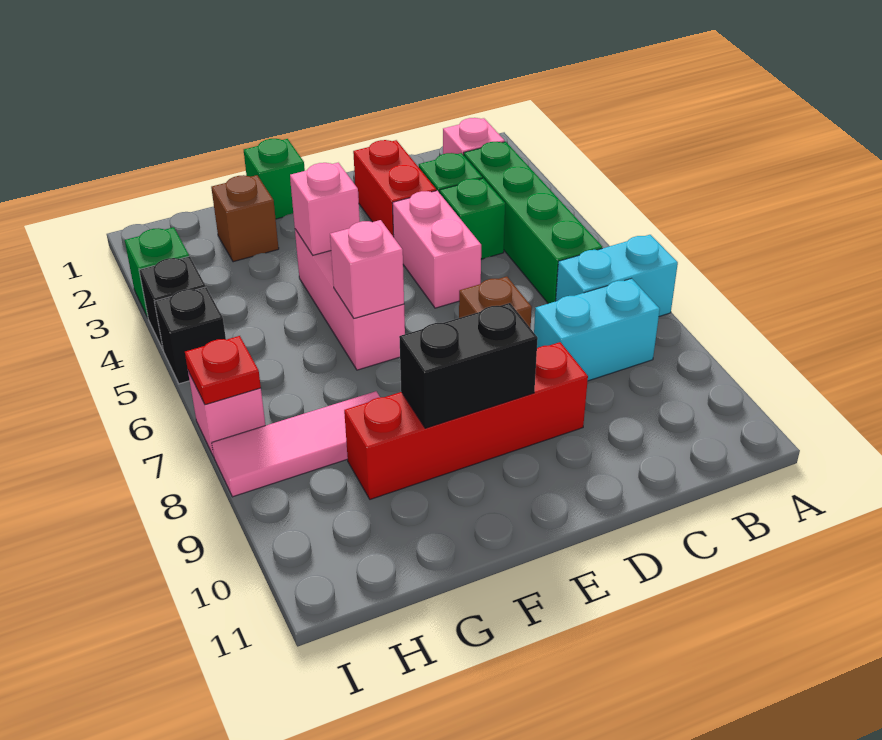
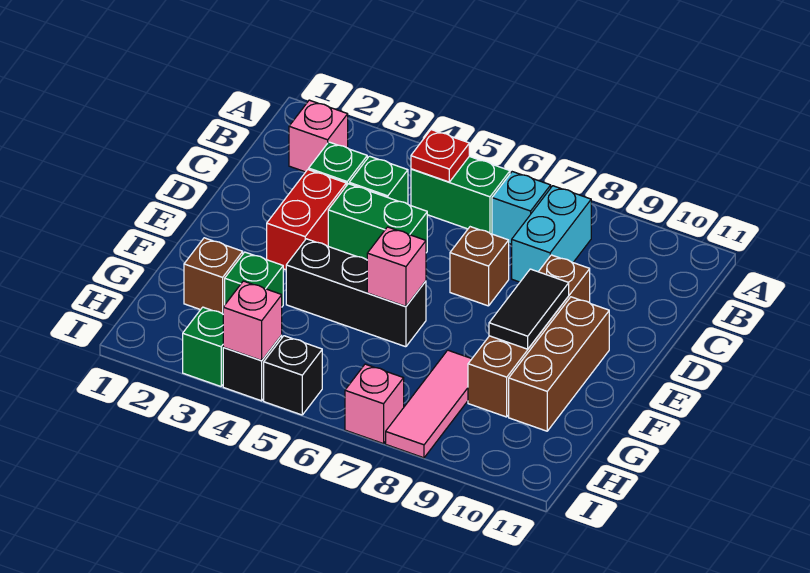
cyan 1x2 brick [556,235,678,316] -> cyan 1x1 brick [492,172,551,244]
green 1x4 brick [464,142,602,304] -> green 1x2 brick [411,156,510,234]
red 1x2 brick [353,140,436,237] -> red 1x2 brick turned to [267,170,346,270]
pink 1x2 brick [392,191,481,308] -> green 1x2 brick [328,184,427,260]
red 1x4 brick [344,342,588,499] -> brown 1x4 brick [468,255,590,417]
black 1x2 brick [399,303,538,428] -> black 1x2 tile [489,269,569,349]
none -> brown 1x3 brick [509,297,609,431]
green 1x1 brick [244,139,305,219] -> green 1x1 brick moved to [225,252,283,306]
pink 1x3 brick [295,229,405,370] -> black 1x3 brick [286,239,426,347]
pink 1x1 brick [290,163,360,255] -> pink 1x1 brick moved to [223,281,282,360]
red 1x1 plate [185,336,261,405] -> red 1x1 plate moved to [411,130,469,182]

